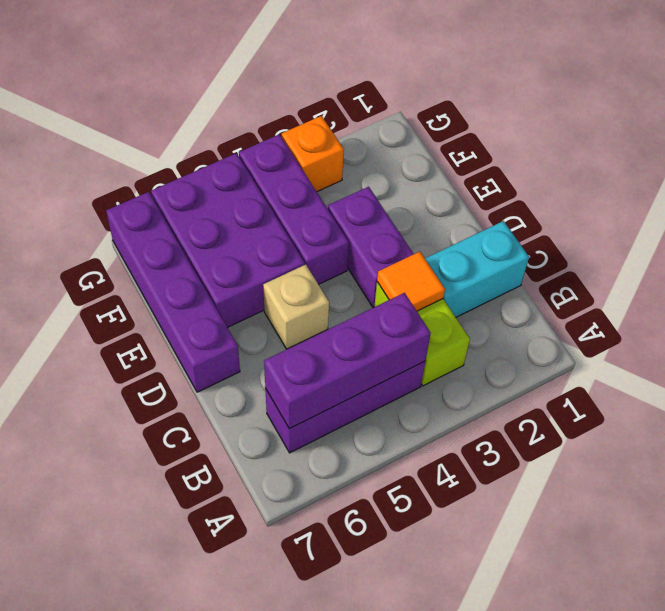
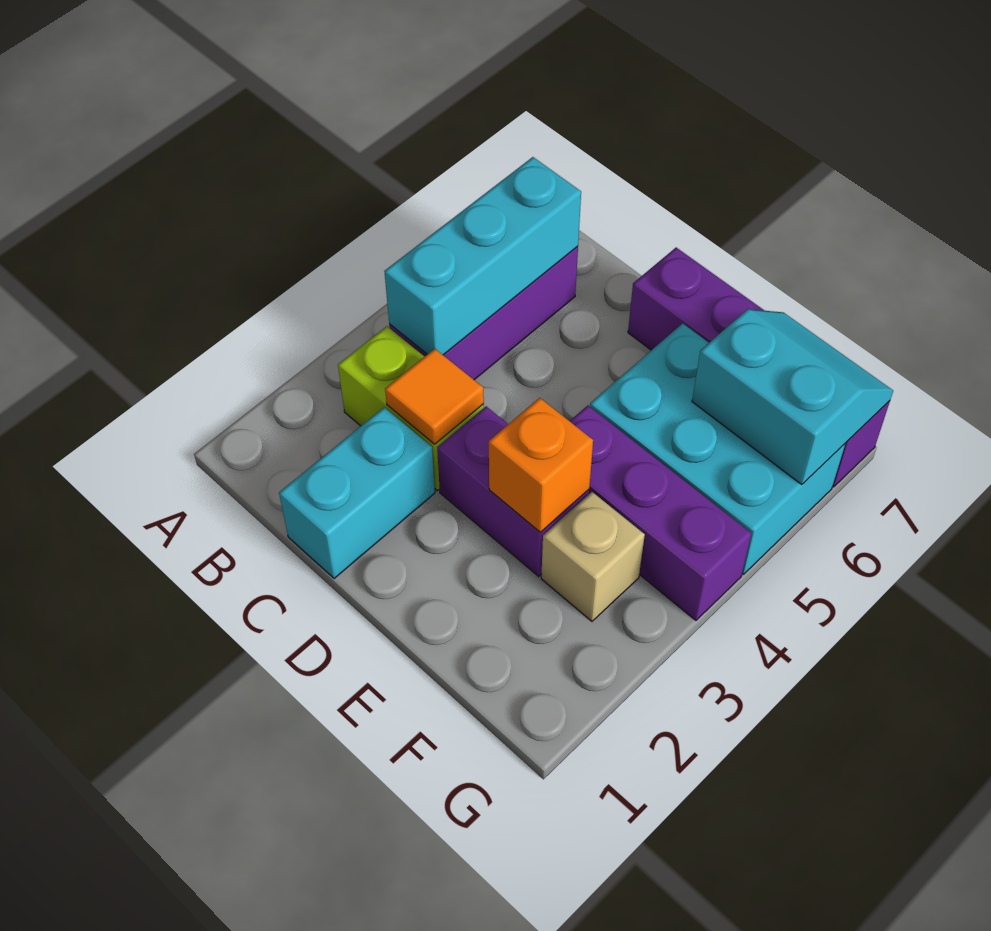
purple 1x3 brick [264,293,431,429] -> cyan 1x3 brick [384,157,581,355]
tan 1x1 brick [263,265,329,349] -> tan 1x1 brick moved to [541,492,645,621]
purple 2x3 brick [151,153,305,327] -> cyan 2x3 brick [590,323,845,574]
none -> cyan 2x2 slope [692,309,893,485]
orange 1x1 brick [282,116,344,192] -> orange 1x1 brick moved to [489,398,593,533]

